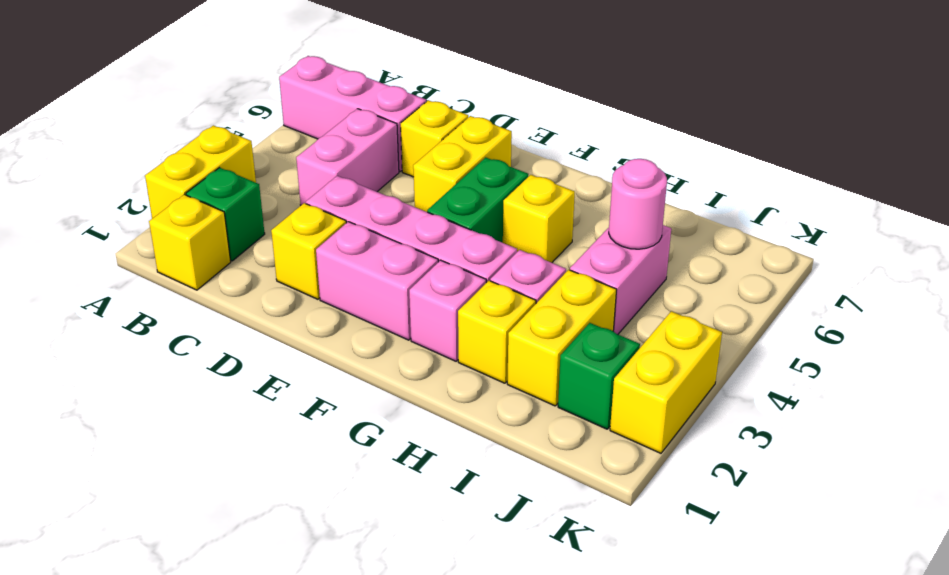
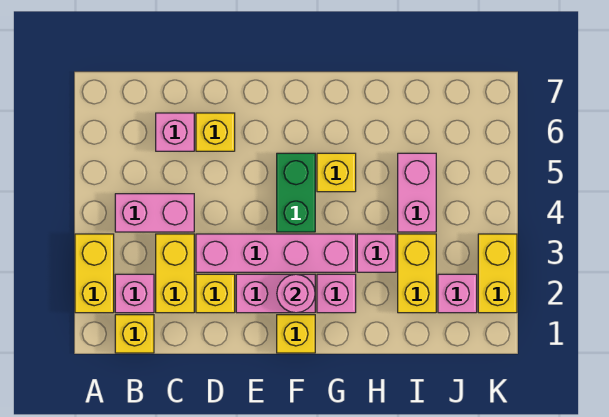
pink 1x3 brick [279,56,426,171] -> pink 1x1 brick [156,113,194,151]
green 1x1 brick [186,168,265,261] -> pink 1x1 brick [115,274,154,313]
pink 1x2 brick [296,109,399,205] -> pink 1x2 brick turned to [115,194,194,232]
yellow 1x2 brick [413,116,512,212] -> yellow 1x2 brick moved to [156,234,194,313]
yellow 1x1 brick [458,281,536,383] -> yellow 1x1 brick moved to [277,315,315,353]
pink 1x1 round brick [609,159,667,249] -> pink 1x1 round brick moved to [277,274,315,313]
green 1x1 brick [558,323,640,429] -> pink 1x1 brick [438,274,477,313]

